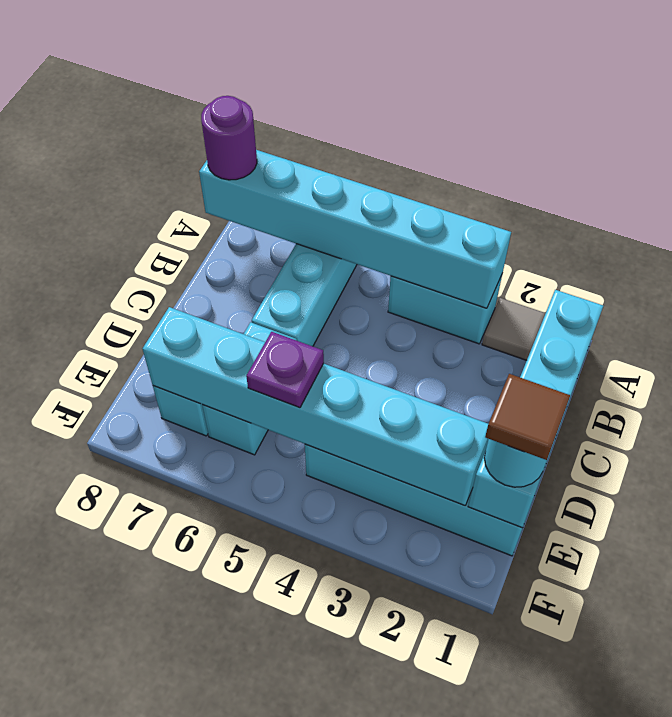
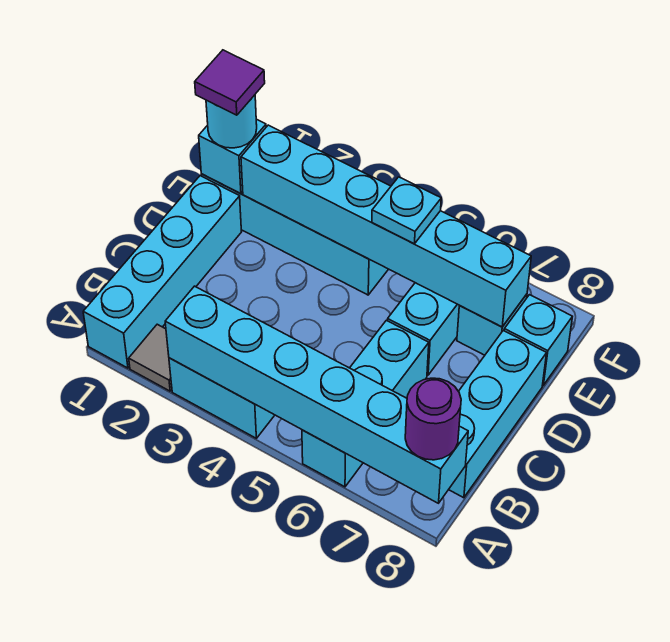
none -> cyan 1x3 brick [449,330,547,498]
brown 1x1 tile [485,374,570,460] -> purple 1x1 tile [195,50,265,115]
purple 1x1 plate [246,332,324,408] -> cyan 1x1 plate [372,177,441,244]
none -> cyan 1x1 brick [504,295,572,385]

